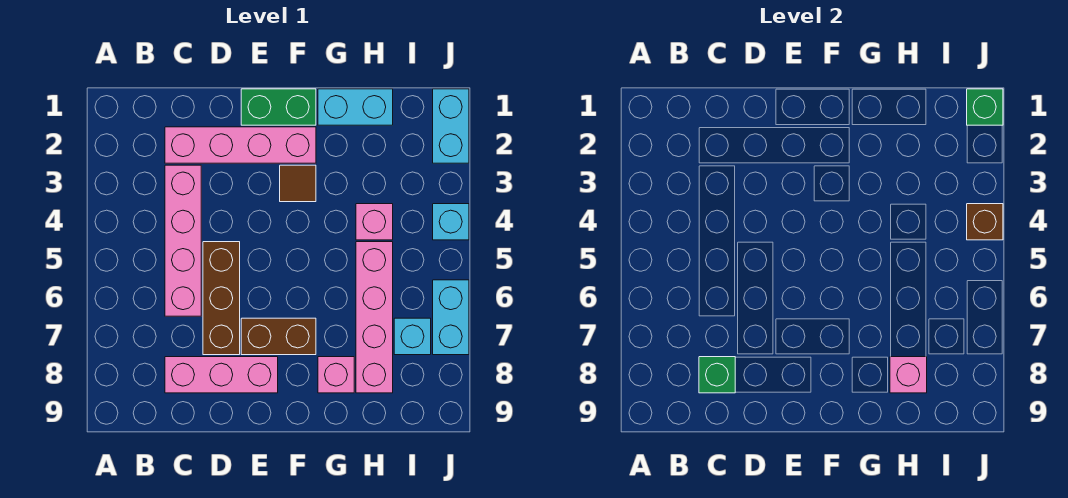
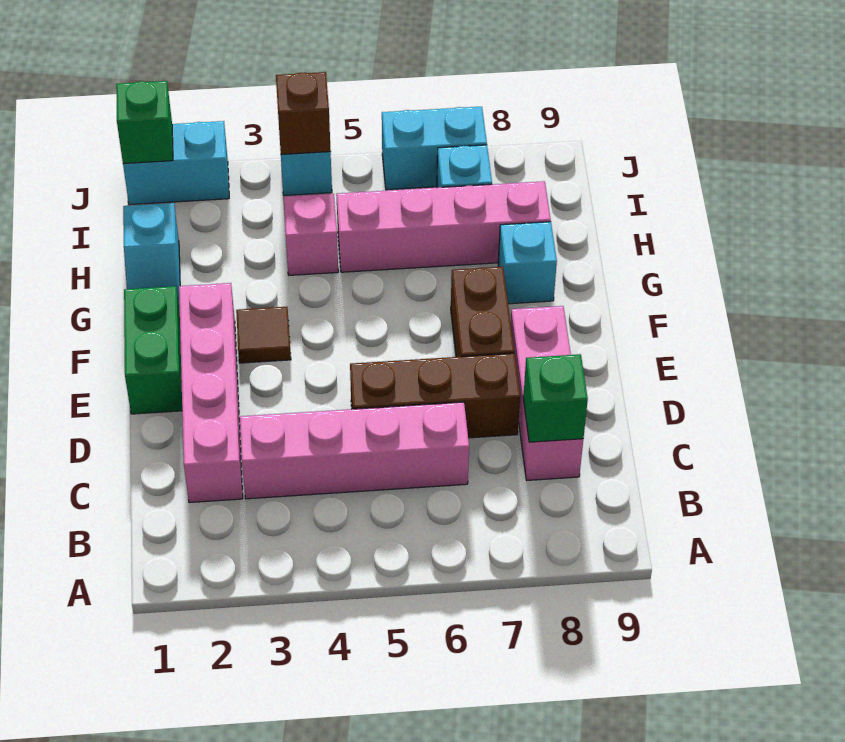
cyan 1x2 brick [318,89,393,125] -> cyan 1x2 slope [123,203,180,311]
pink 1x1 brick [318,357,354,393] -> cyan 1x1 brick [498,222,557,304]
pink 1x1 brick [890,357,927,393] -> none

